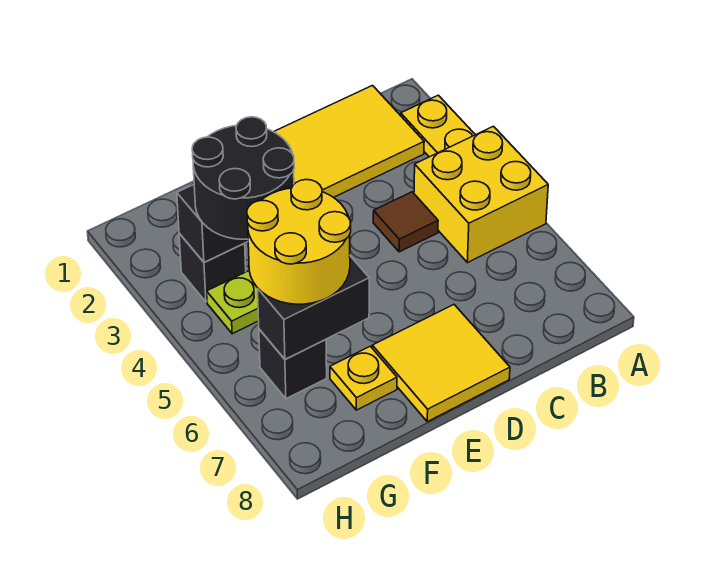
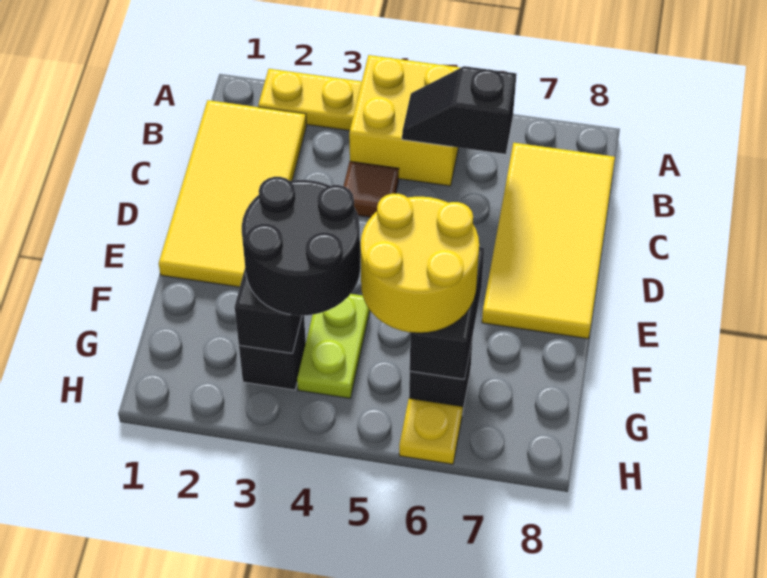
none -> black 1x2 slope [402,66,516,154]
yellow 2x2 tile [372,305,510,422] -> yellow 2x4 tile [482,143,615,339]
yellow 1x1 plate [330,346,397,410] -> yellow 1x1 plate moved to [399,398,463,464]

